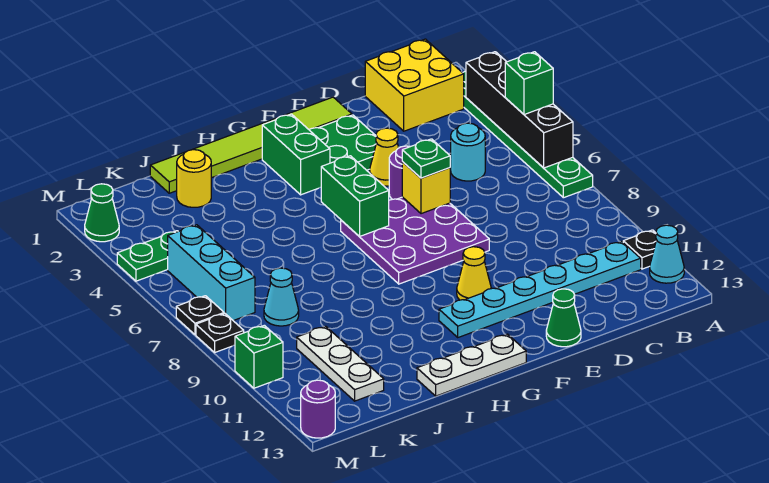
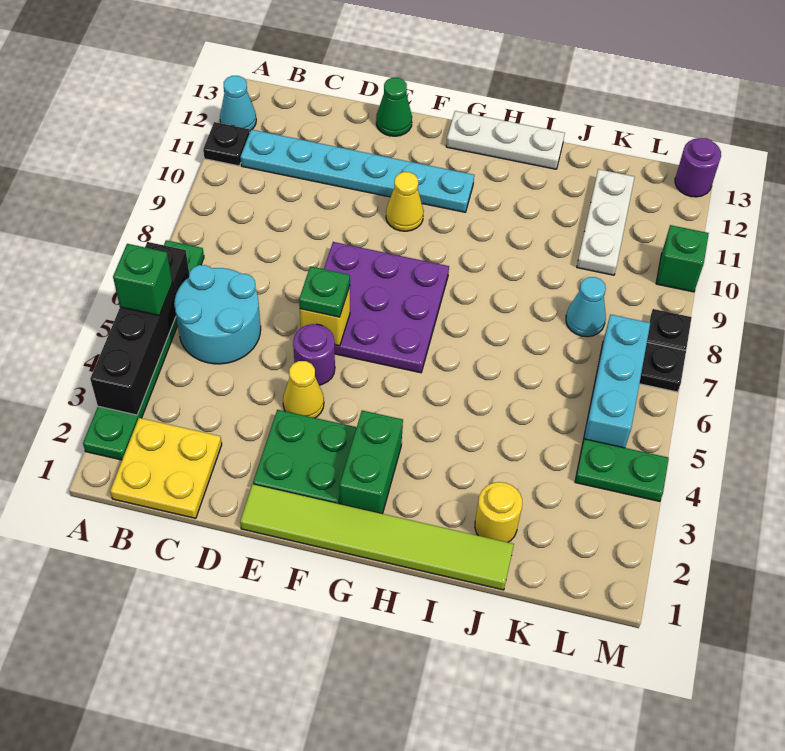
yellow 2x2 brick [365,39,464,131] -> yellow 2x2 plate [110,418,222,518]
cyan 1x1 round brick [450,123,485,181] -> cyan 2x2 round brick [174,265,261,364]
green 1x2 brick [321,156,389,237] -> none
green 1x1 cone [85,184,119,242] -> none

